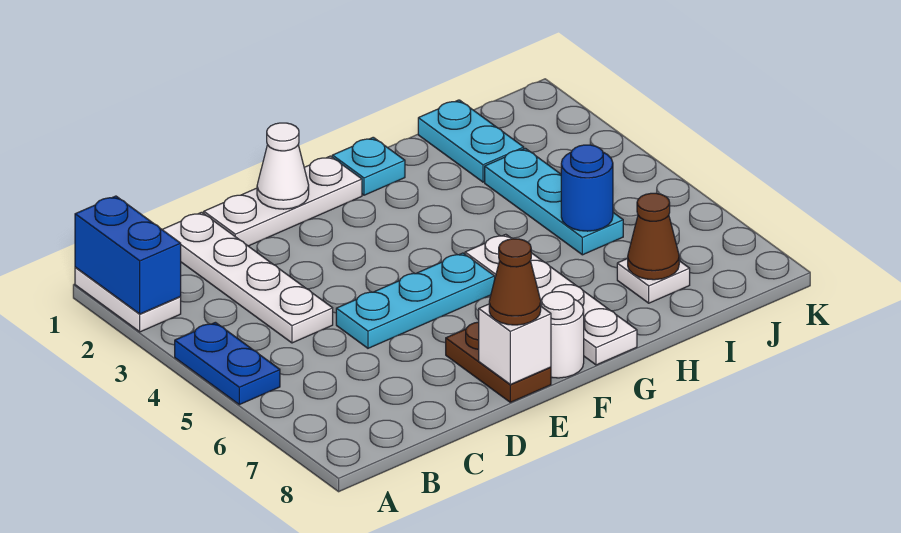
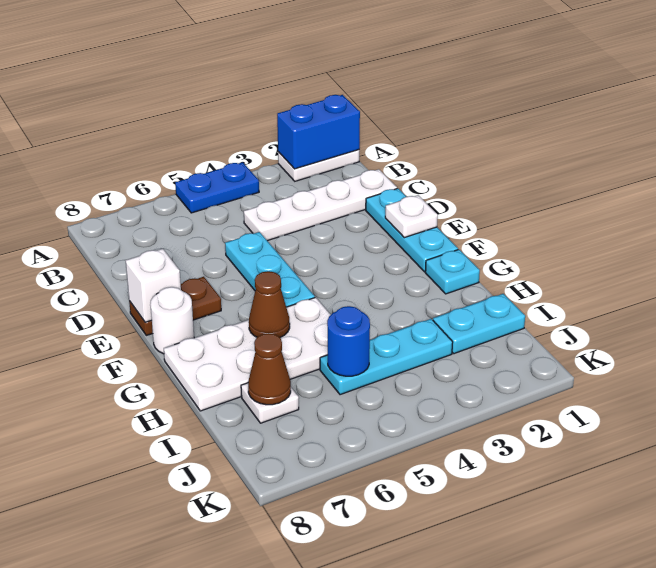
white 1x3 plate [204,156,362,246] -> cyan 1x3 plate [366,188,458,272]
white 1x1 cone [257,123,309,209] -> white 1x1 plate [385,195,438,238]
brown 1x1 cone [489,239,541,325] -> brown 1x1 cone moved to [249,271,290,337]
white 1x4 plate [465,234,637,365] -> white 2x4 plate [164,297,331,411]

